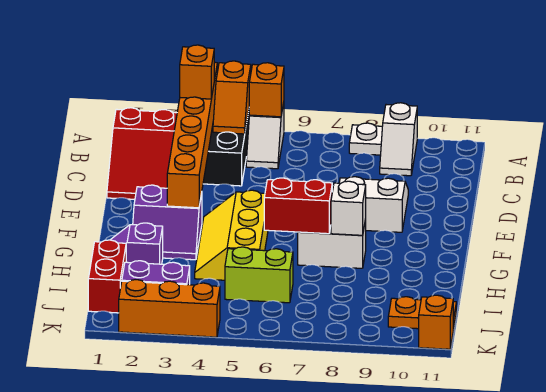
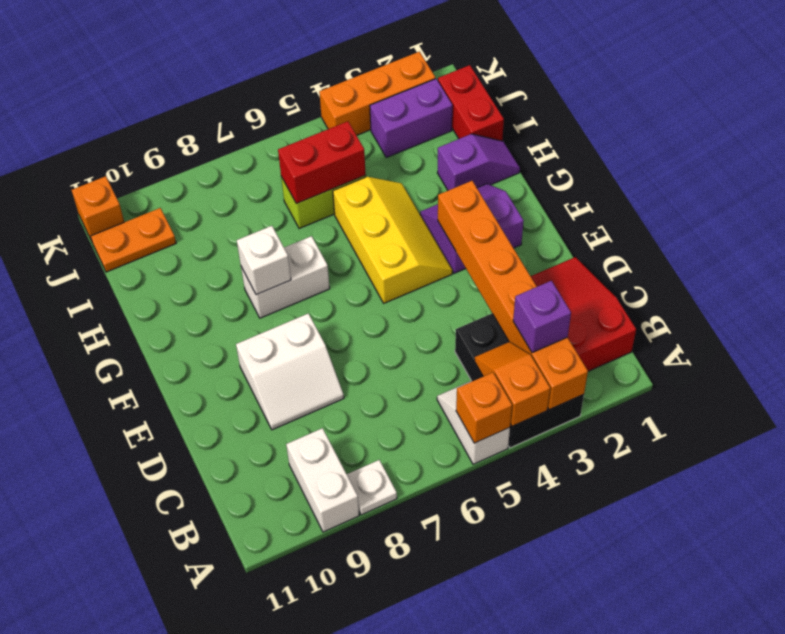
white 1x2 slope [380,103,417,176] -> white 1x2 brick [286,428,359,532]
orange 1x1 brick [180,45,214,99] -> purple 1x1 brick [513,281,571,353]
red 1x2 brick [264,178,332,234] -> red 1x2 brick moved to [278,121,366,204]

